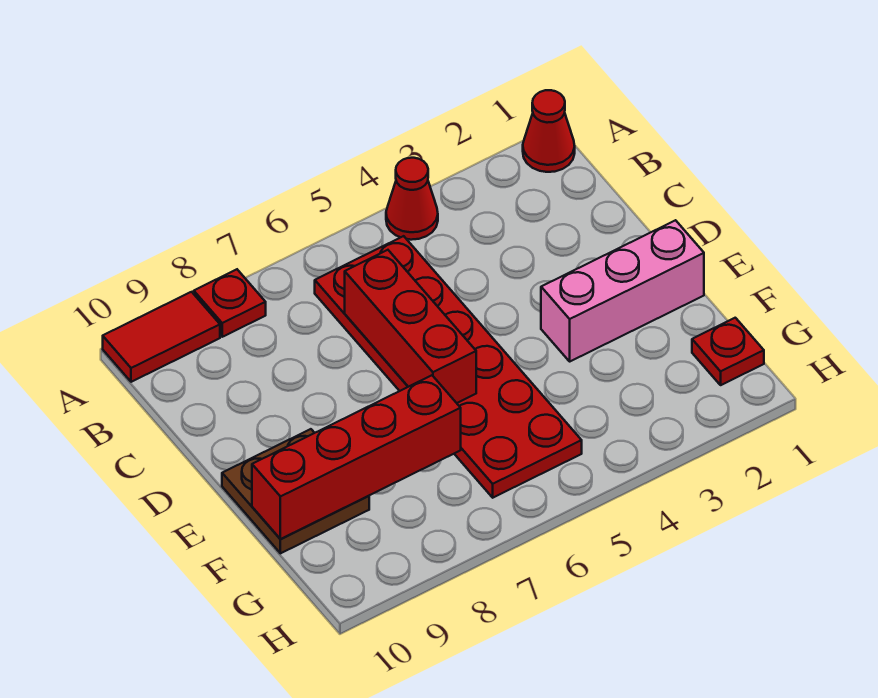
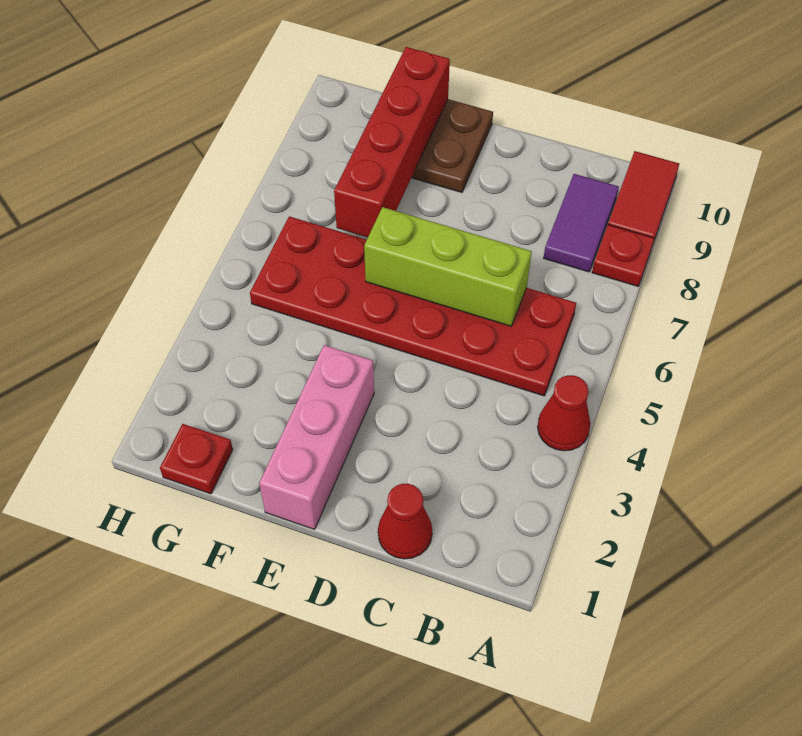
red 1x1 cone [523,90,575,172] -> red 1x1 cone moved to [378,484,432,559]
none -> purple 1x2 tile [544,174,619,272]
red 1x3 brick [345,250,476,403] -> lime 1x3 brick [364,207,532,326]

